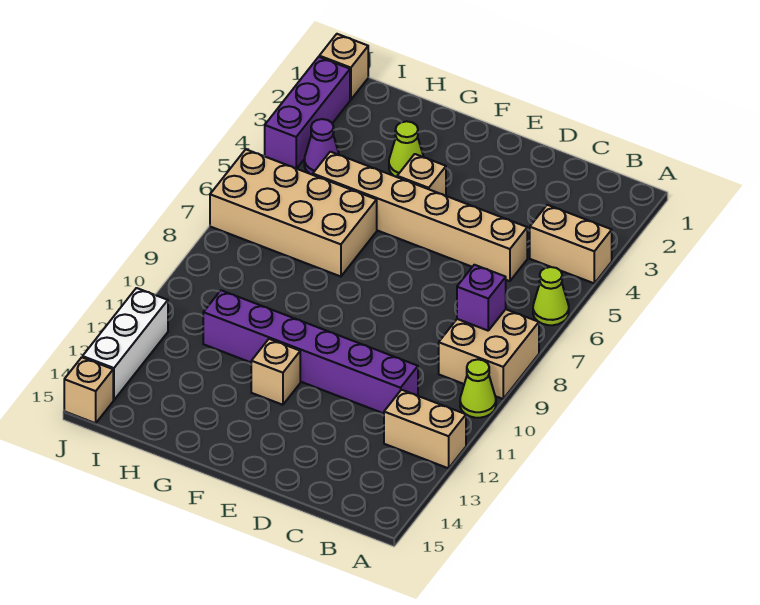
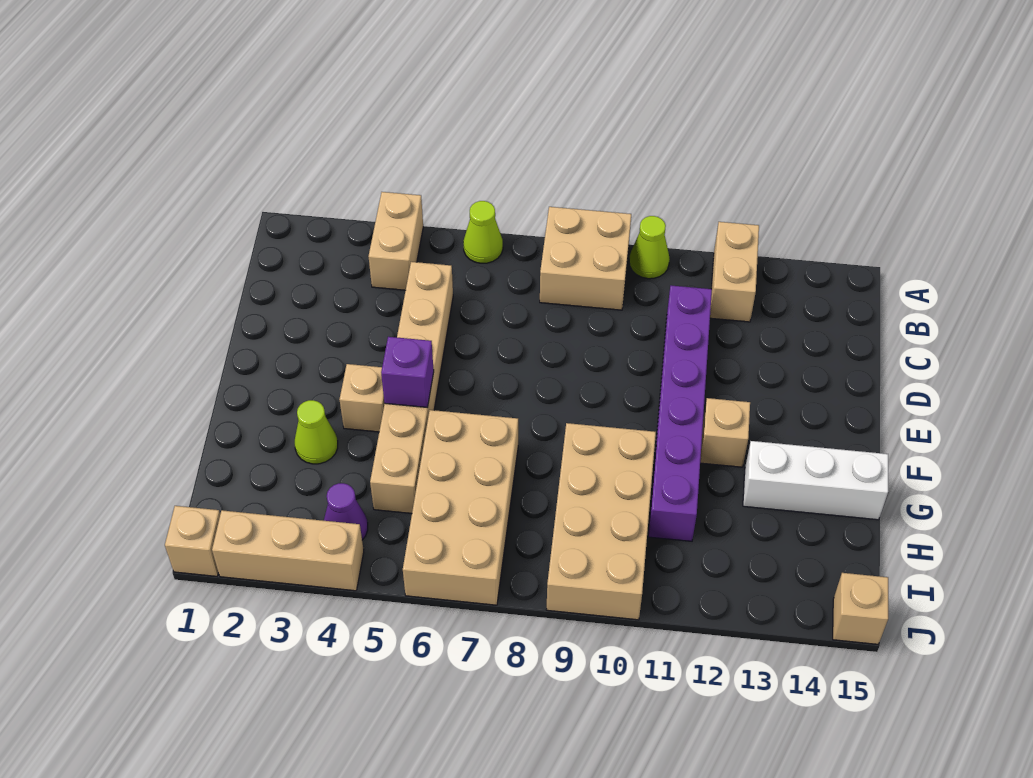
purple 1x1 brick [457,265,506,331] -> purple 1x1 brick moved to [381,337,434,408]
none -> tan 2x4 brick [546,423,656,620]
purple 1x3 brick [265,57,350,169] -> tan 1x3 brick [212,510,364,591]
white 1x3 brick [83,288,168,400] -> white 1x3 brick moved to [743,441,888,520]

